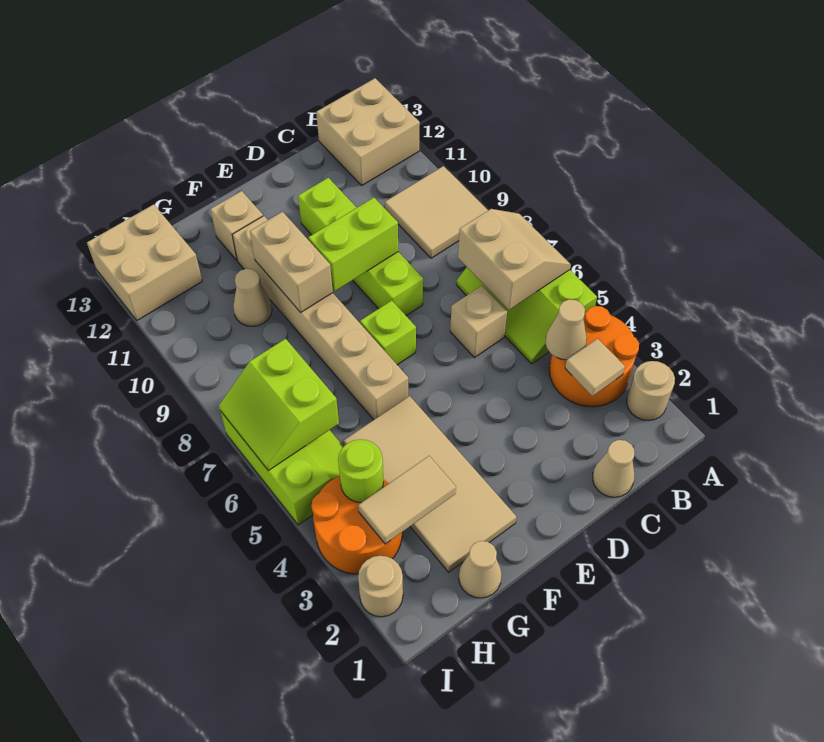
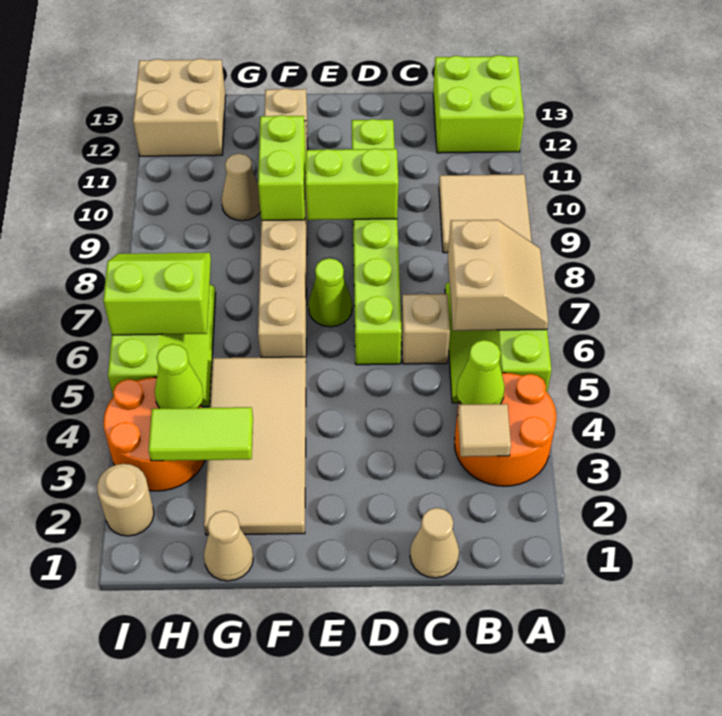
tan 1x1 round brick [627,361,675,421] -> none
tan 2x2 brick [316,78,420,185] -> lime 2x2 brick [433,55,524,153]
tan 1x1 cone [546,299,587,360] -> lime 1x1 cone [456,340,505,404]
lime 1x4 brick [298,178,423,316] -> lime 1x6 brick [352,119,402,365]
lime 1x1 brick [360,301,416,365] -> lime 1x1 cone [308,258,352,327]
tan 1x2 brick [250,212,333,312] -> lime 1x2 brick [258,115,306,220]
tan 1x2 tile [358,456,456,544] -> lime 1x2 tile [149,407,253,461]
lime 1x1 round brick [338,439,384,503] -> lime 1x1 cone [155,344,203,408]
lime 2x2 slope [219,339,339,471] -> lime 2x2 slope turned to [103,253,211,335]

